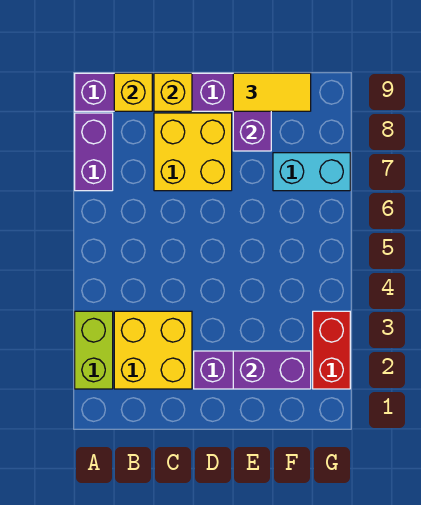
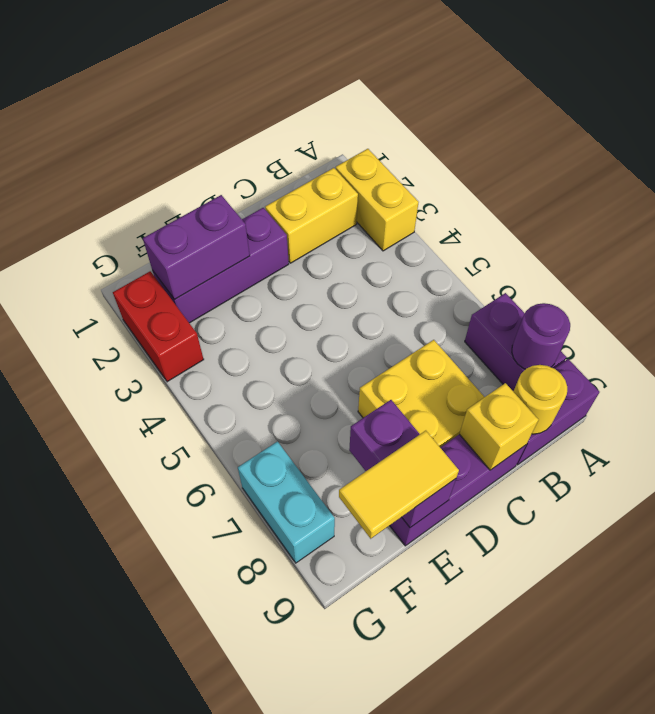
lime 1x2 brick [75,311,113,389] -> yellow 1x2 brick [336,149,419,251]
none -> purple 1x1 round brick [512,303,570,369]
yellow 2x2 brick [114,311,192,389] -> yellow 1x2 brick [265,168,358,263]
yellow 1x1 brick [114,73,152,111] -> yellow 1x1 round brick [513,365,567,434]
cyan 1x2 brick [273,153,350,191] -> cyan 1x2 brick turned to [238,441,335,563]

